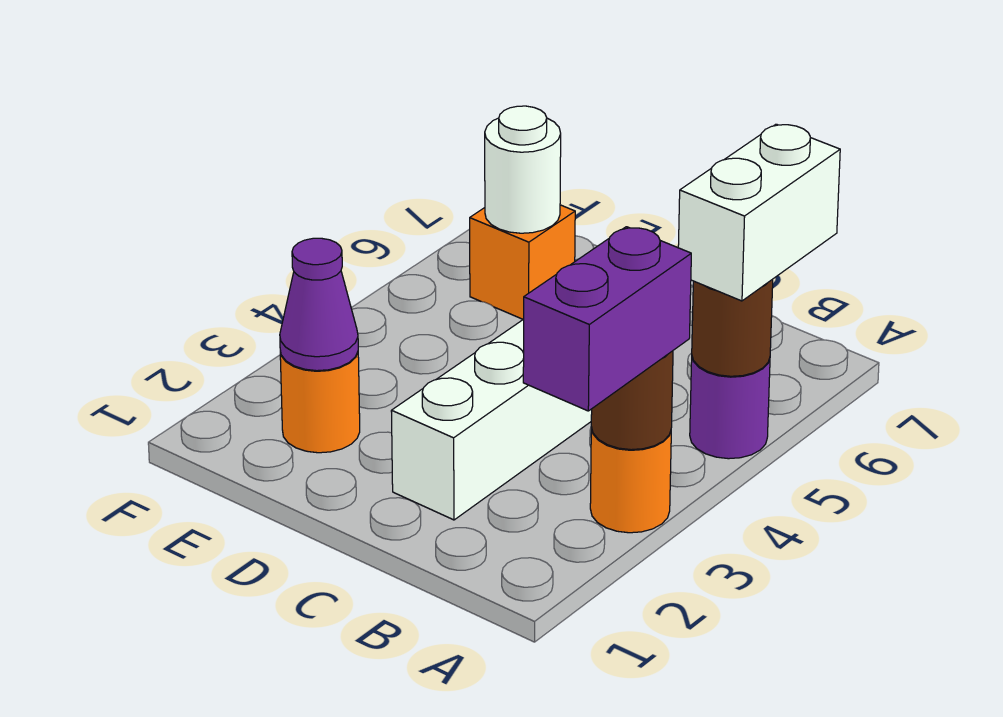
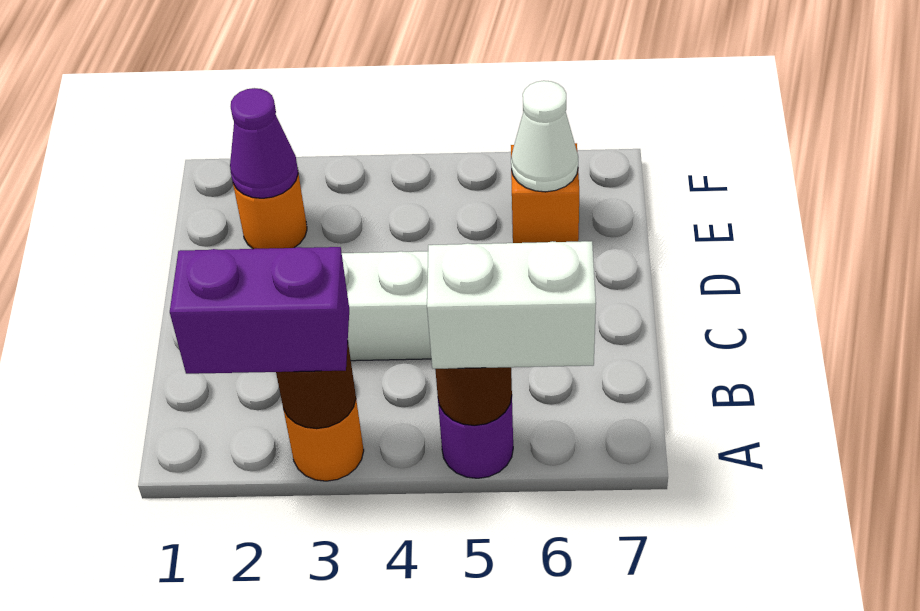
white 1x1 round brick [485,106,561,233] -> white 1x1 cone [511,81,578,192]

